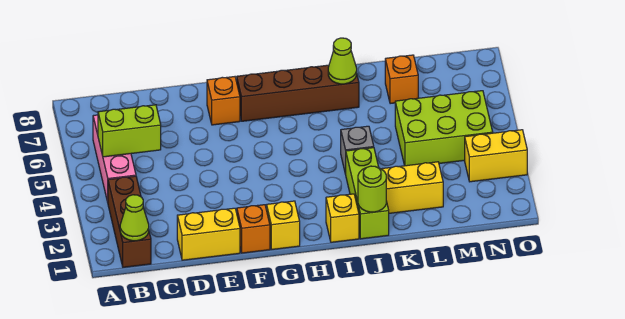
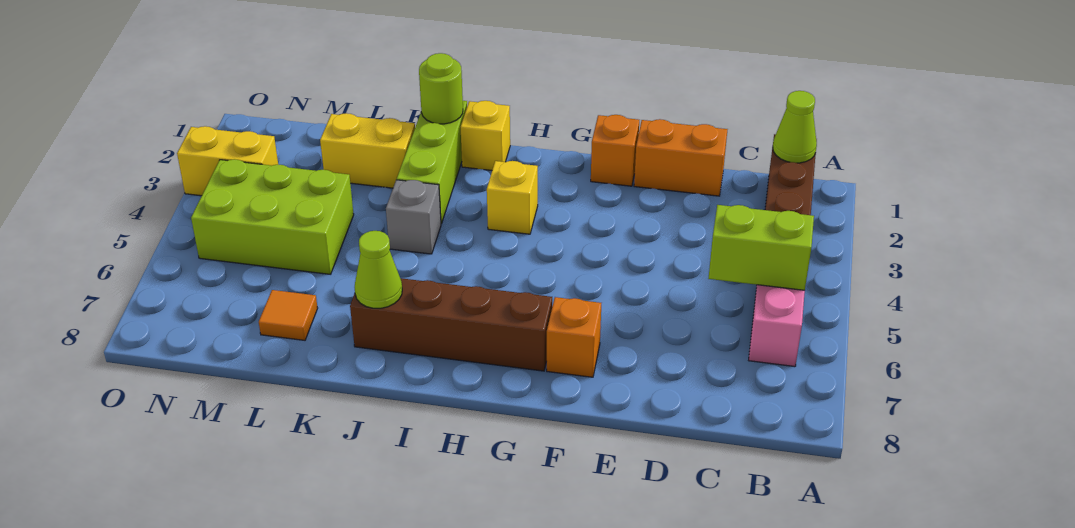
yellow 1x2 brick [177,208,240,260] -> orange 1x2 brick [634,119,727,196]
yellow 1x1 brick [267,201,300,249] -> yellow 1x1 brick moved to [487,161,538,234]
orange 1x1 brick [385,55,418,104] -> orange 1x1 tile [259,290,318,340]

